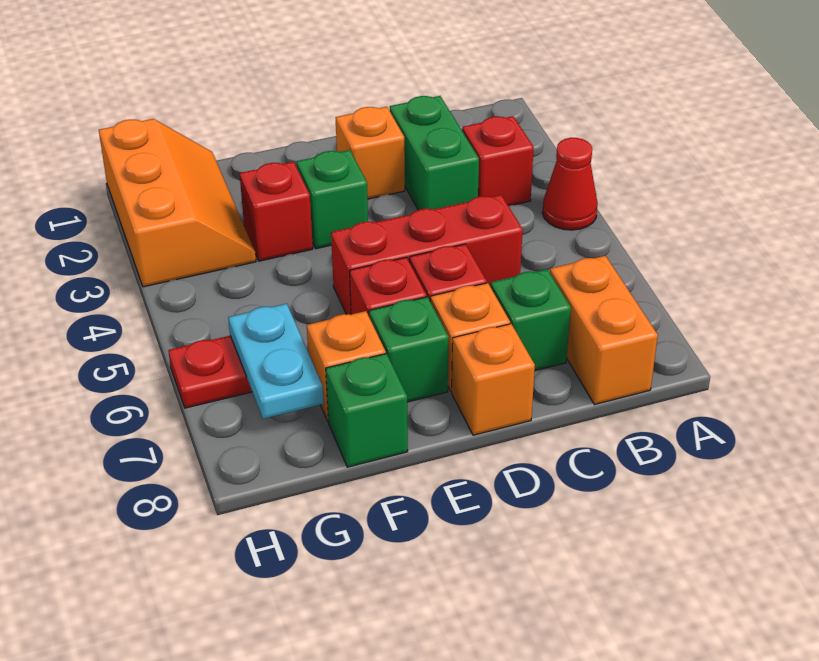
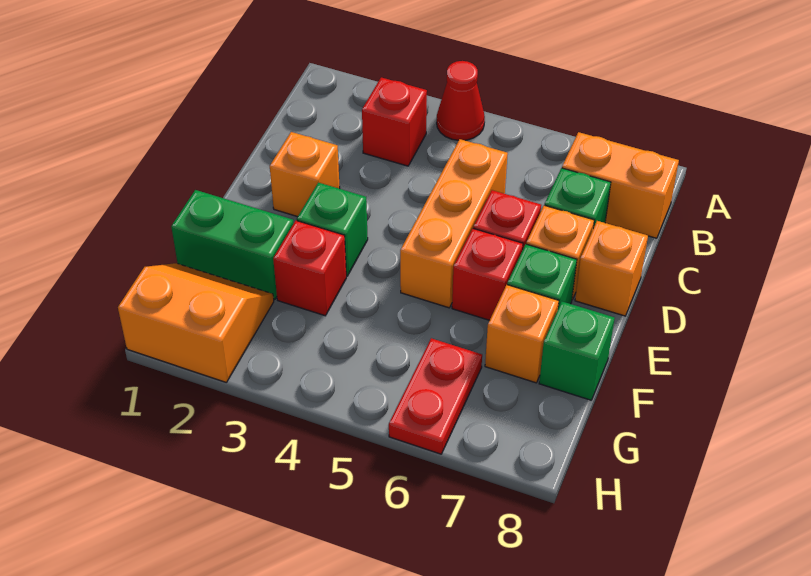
green 1x2 brick [390,96,479,210] -> green 1x2 brick moved to [171,190,294,300]
red 1x3 brick [331,195,523,315] -> orange 1x3 brick [400,139,508,308]
orange 2x3 slope [99,119,256,287] -> orange 2x2 slope [118,263,274,382]
cyan 1x2 plate [228,304,324,419] -> none

